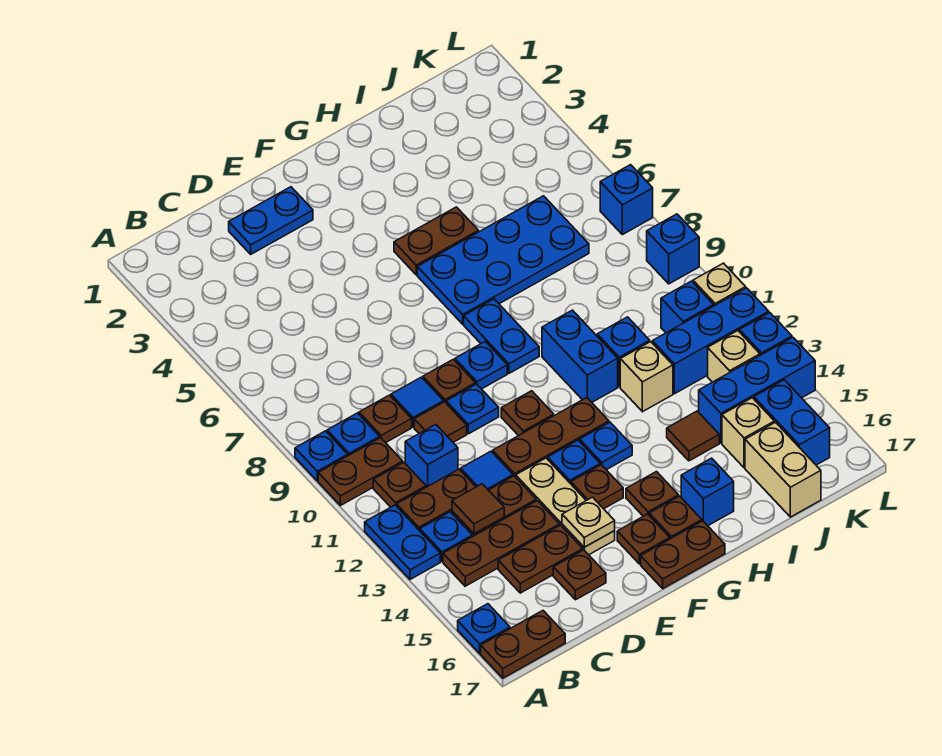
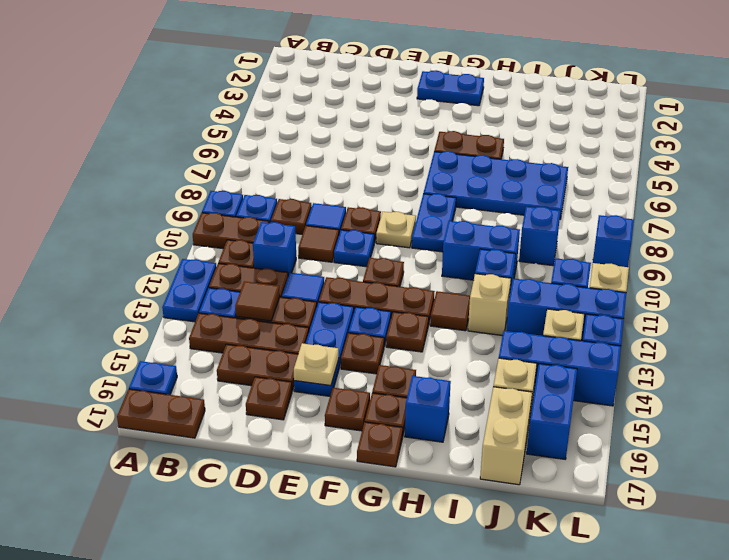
blue 1x2 plate [229,187,313,254] -> blue 1x2 plate moved to [417,70,484,106]
tan 1x3 plate [516,458,615,555] -> blue 1x3 plate [294,302,354,396]
blue 1x1 plate [455,341,507,389] -> tan 1x1 plate [376,212,416,248]
brown 1x2 plate [641,521,725,588] -> brown 1x1 plate [357,422,403,467]
blue 1x1 plate [580,422,632,470] -> brown 1x1 plate [386,312,429,352]
blue 1x2 brick [542,310,618,402] -> blue 1x2 brick turned to [442,221,520,280]
brown 1x1 tile [667,411,719,461] -> brown 1x1 tile moved to [430,291,470,331]
blue 1x1 brick [600,165,653,235] -> blue 1x1 brick moved to [519,207,560,266]

